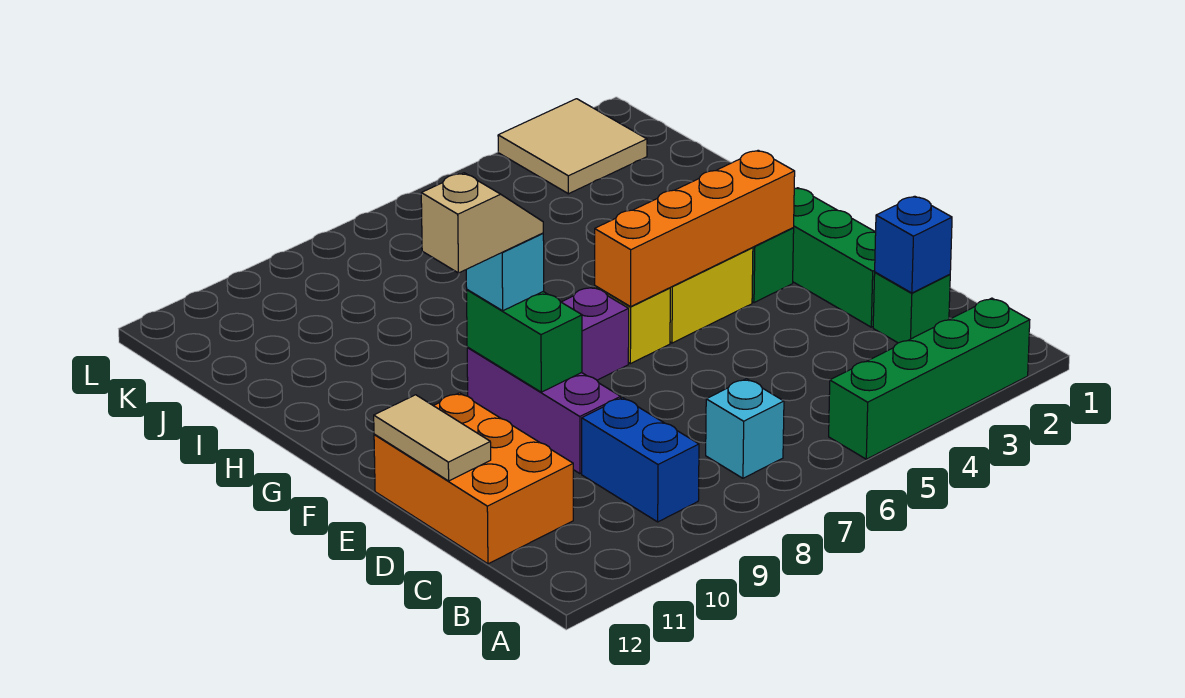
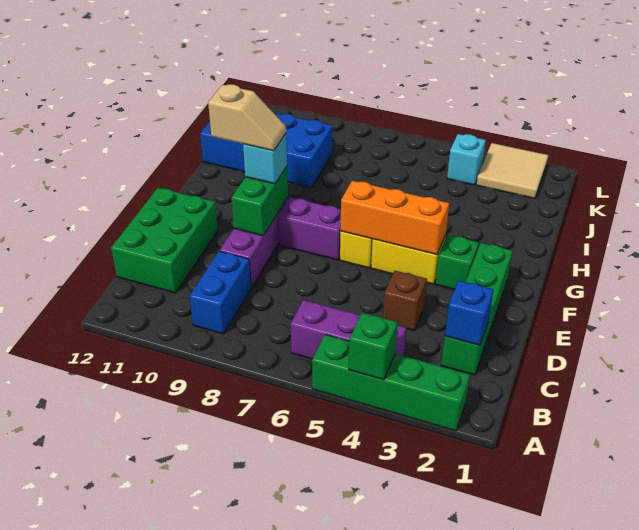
none -> green 1x1 brick [349,313,398,380]
none -> purple 1x3 brick [291,300,406,359]
cyan 1x1 brick [706,379,784,478] -> cyan 1x1 brick moved to [447,134,486,185]
orange 2x3 brick [374,393,573,564] -> green 2x3 brick [111,188,218,293]
none -> brown 1x1 brick [383,271,427,331]
tan 1x2 tile [374,395,491,481] -> none
orange 1x4 brick [595,150,795,307] -> orange 1x3 brick [341,181,449,255]
none -> blue 2x4 brick [200,113,332,187]

